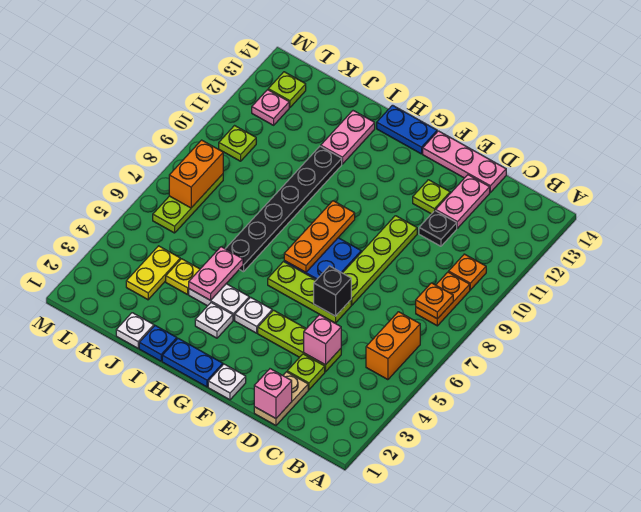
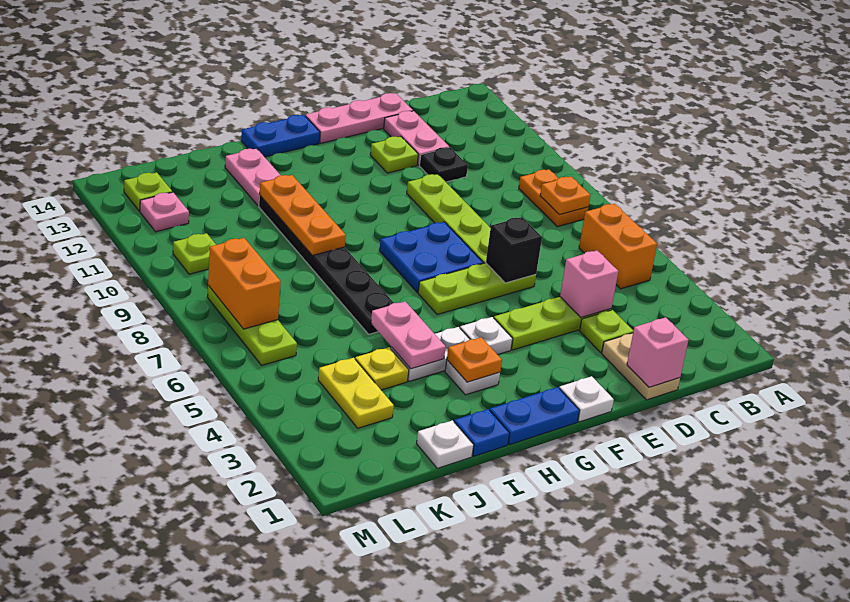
orange 1x1 plate [449,254,486,290] -> orange 1x1 plate moved to [447,337,502,382]
orange 1x3 plate [284,201,355,272] -> orange 1x3 plate moved to [260,175,346,255]

